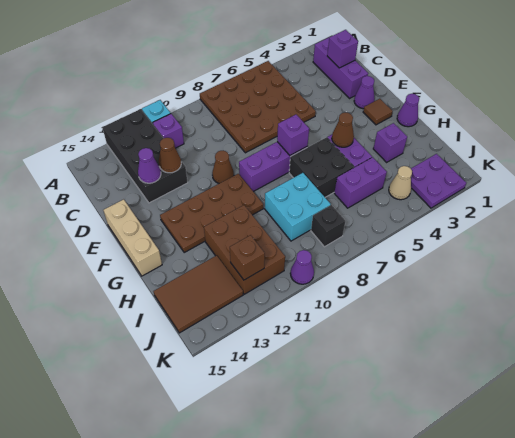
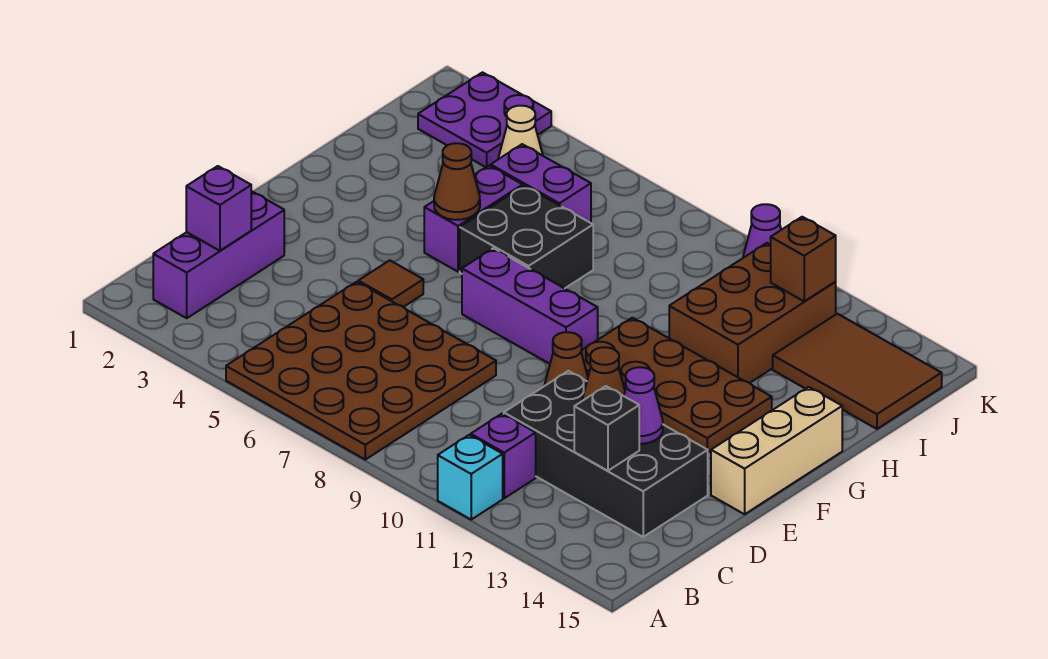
black 2x4 brick [102,109,188,203] -> black 2x4 brick turned to [504,371,708,537]
purple 1x1 cone [354,76,375,109] -> none
brown 1x1 tile [363,99,393,125] -> brown 1x1 tile moved to [358,260,423,307]
purple 1x1 brick [277,115,309,155] -> none
purple 1x1 cone [397,94,419,127] -> none
purple 1x1 brick [373,123,407,162] -> none
cyan 2x2 brick [265,173,331,241] -> none
black 1x1 brick [311,205,345,247] -> black 1x1 brick moved to [574,386,639,471]

